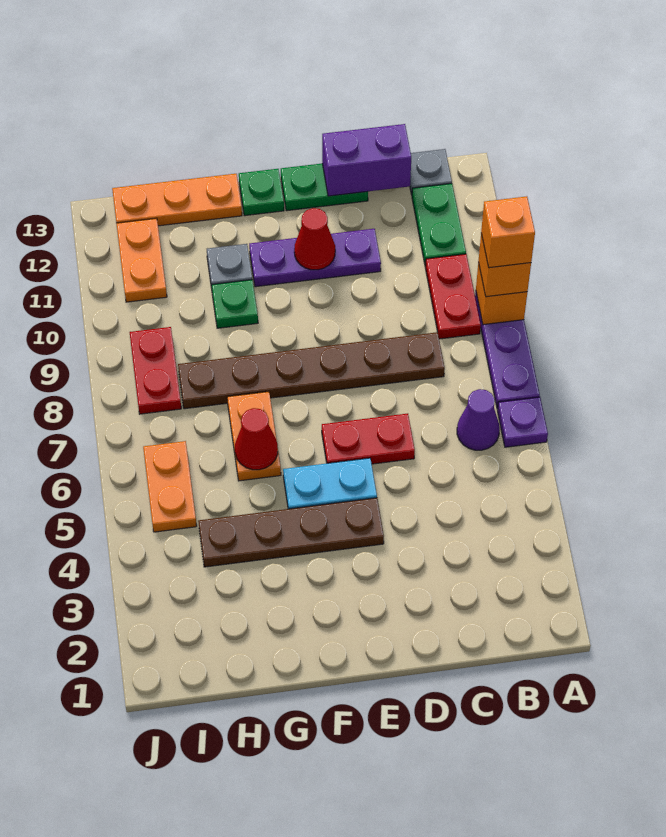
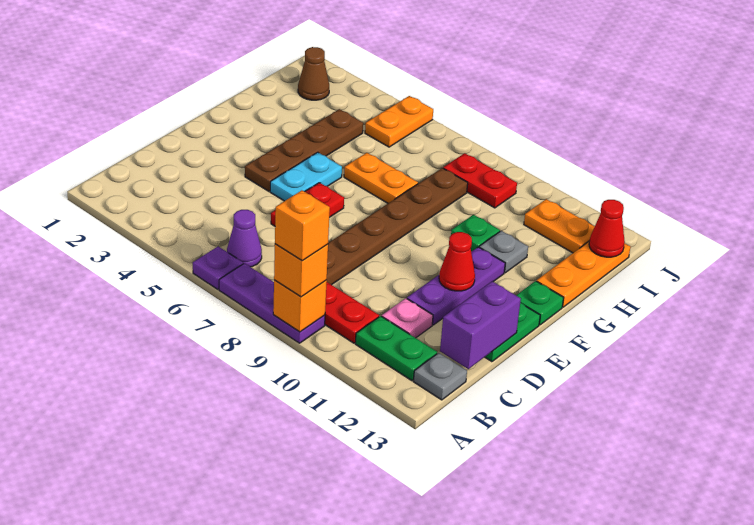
none -> pink 1x1 plate [382,298,433,338]
red 1x1 cone [235,408,278,470] -> red 1x1 cone moved to [589,200,625,257]
none -> brown 1x1 cone [298,47,329,100]
orange 1x2 plate [143,441,197,532] -> orange 1x2 plate turned to [365,96,433,147]

